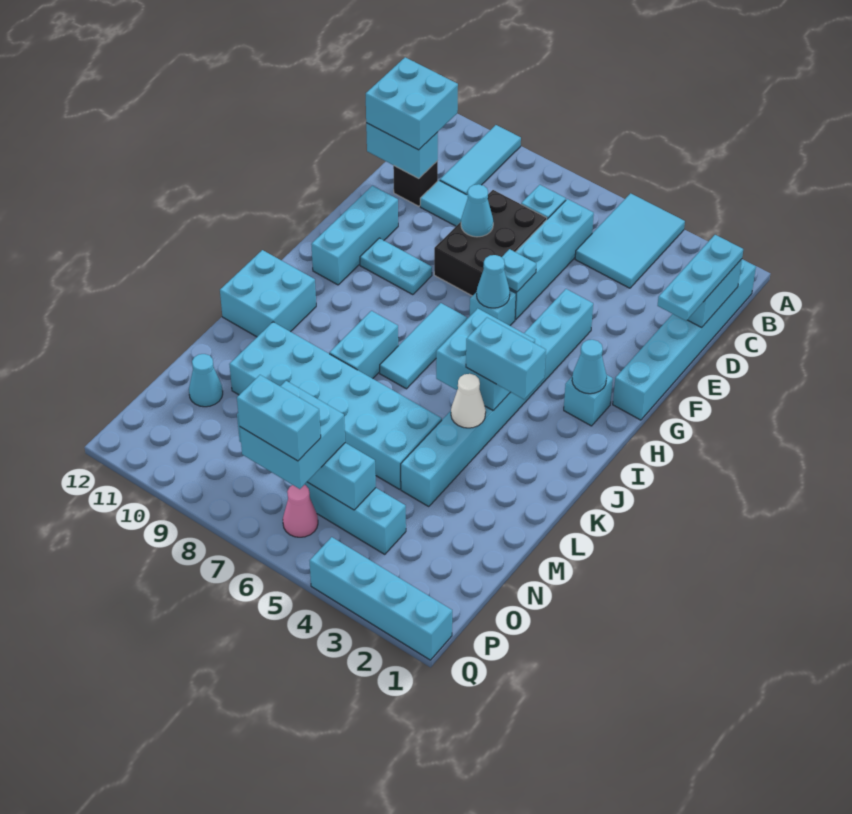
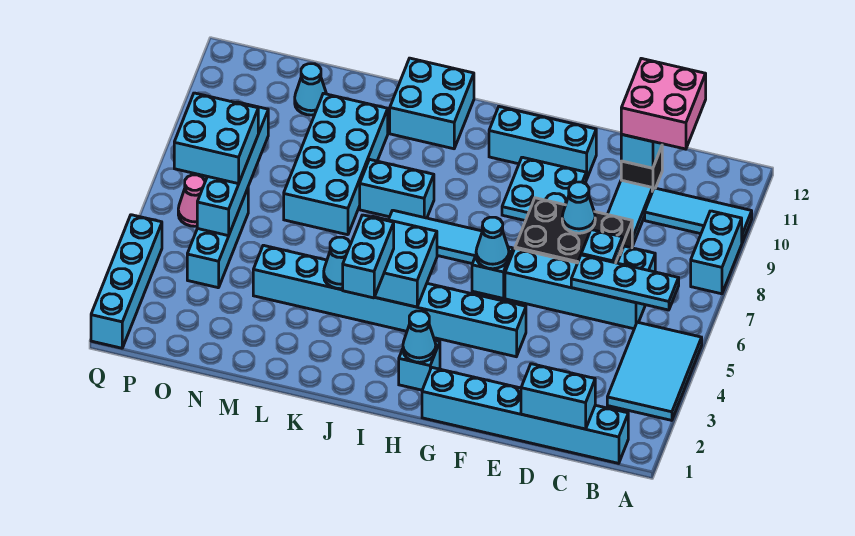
cyan 2x3 tile [575,193,685,288] -> cyan 2x3 tile turned to [607,322,702,420]
cyan 1x3 plate [658,235,743,321] -> cyan 1x3 plate moved to [571,255,679,310]
cyan 2x2 brick [366,57,458,150] -> pink 2x2 brick [621,58,706,149]
cyan 1x1 plate [502,249,536,292] -> cyan 1x1 plate moved to [581,230,622,263]
cyan 1x2 plate [360,238,432,295] -> cyan 2x2 plate [502,157,586,221]
white 1x1 cone [451,374,486,428] -> cyan 1x1 cone [324,237,350,289]
cyan 2x6 brick [229,322,442,489] -> cyan 2x4 brick [284,93,388,235]
cyan 1x2 brick [237,375,321,461] -> cyan 1x2 brick moved to [691,211,742,294]

